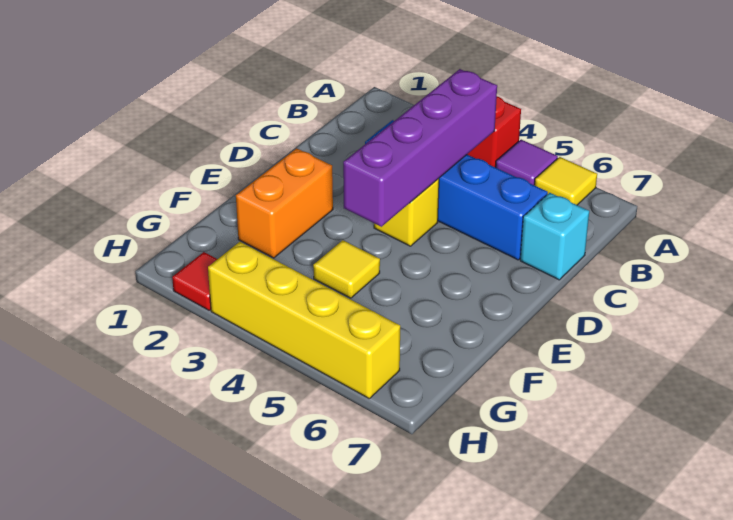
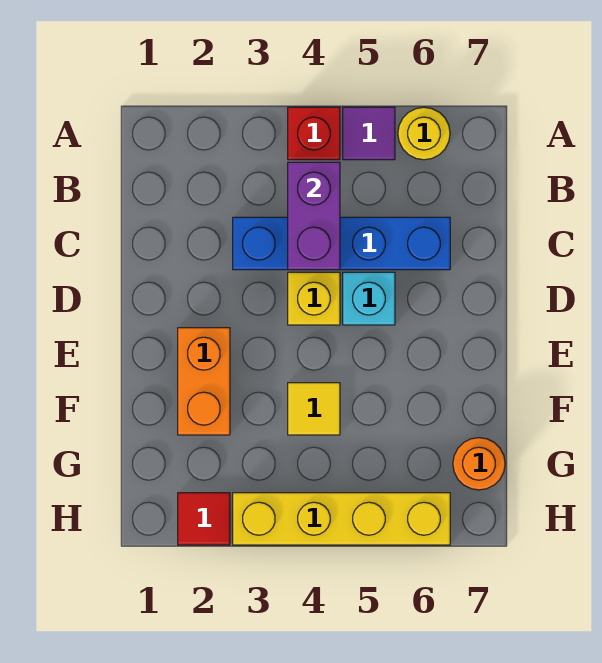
yellow 1x1 tile [535,157,597,205] -> yellow 1x1 round brick [398,107,450,160]
purple 1x4 brick [343,69,497,227] -> purple 1x2 brick [288,162,340,270]
cyan 1x1 brick [520,193,589,280] -> cyan 1x1 brick moved to [343,272,395,325]
none -> orange 1x1 round brick [453,438,505,490]

